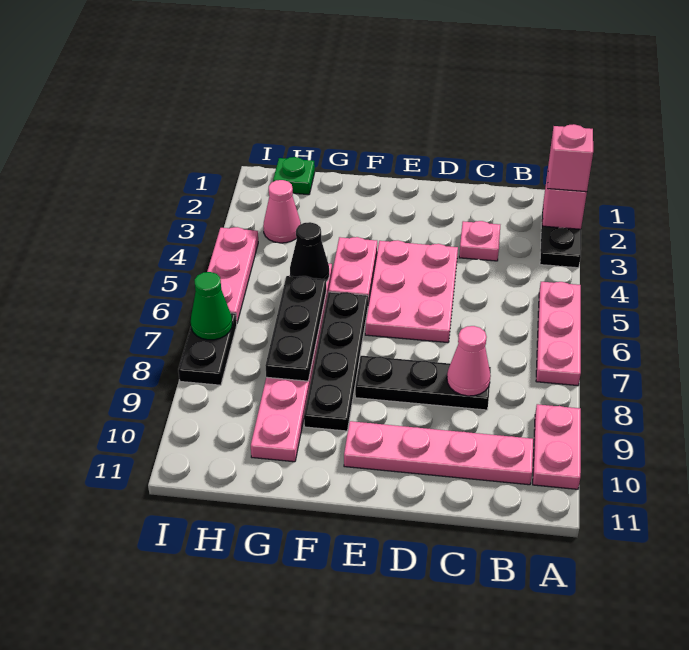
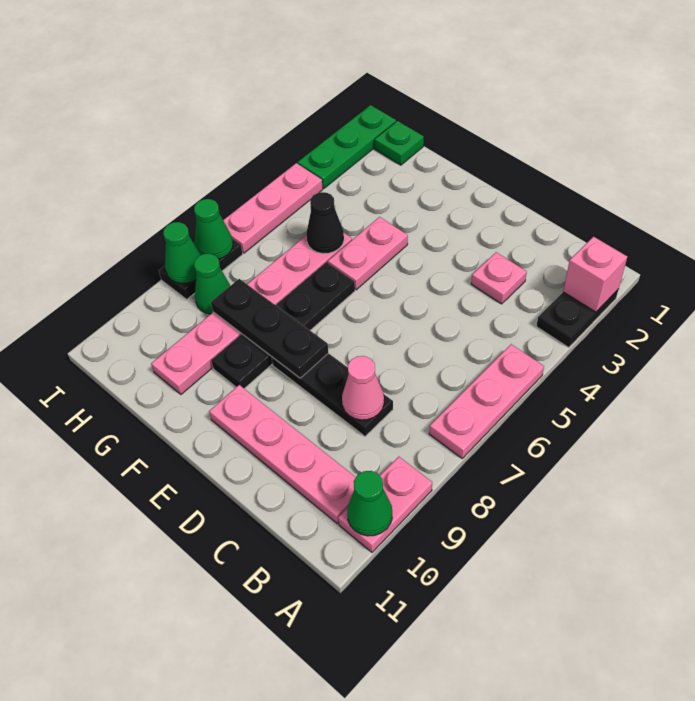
pink 1x1 brick [548,124,593,192] -> none
none -> green 1x1 cone [347,471,392,536]
pink 2x3 plate [365,240,458,343] -> none
black 1x3 plate [265,276,326,381] -> black 1x3 plate turned to [211,279,328,378]
pink 1x1 cone [263,180,301,243] -> none
none -> green 1x1 cone [194,254,230,314]
none -> green 1x3 plate [298,105,396,188]
none -> green 1x1 cone [163,222,200,283]

